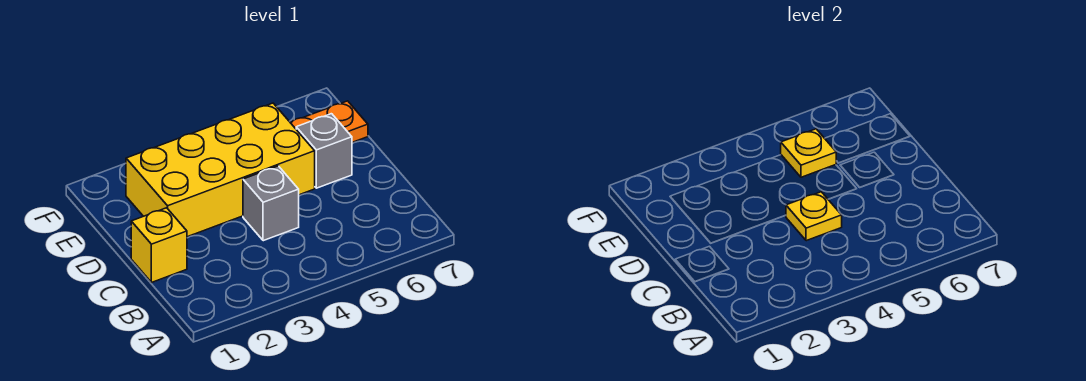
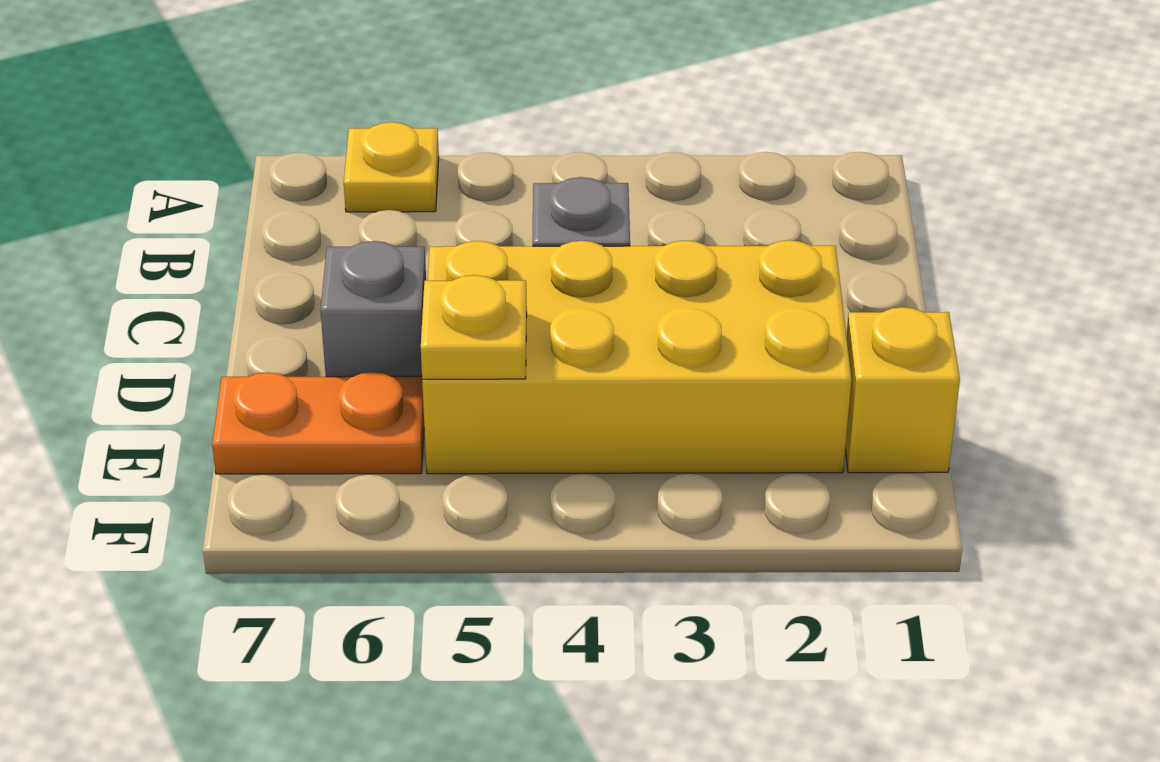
yellow 1x1 brick [131,208,187,283] -> yellow 1x1 brick moved to [845,307,960,473]
yellow 1x1 plate [786,192,842,241] -> yellow 1x1 plate moved to [344,122,439,212]

